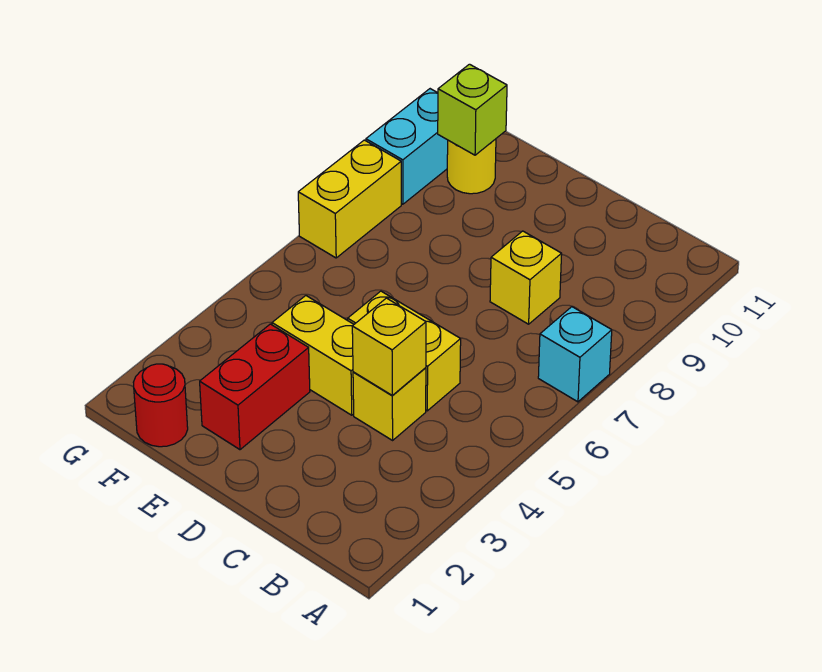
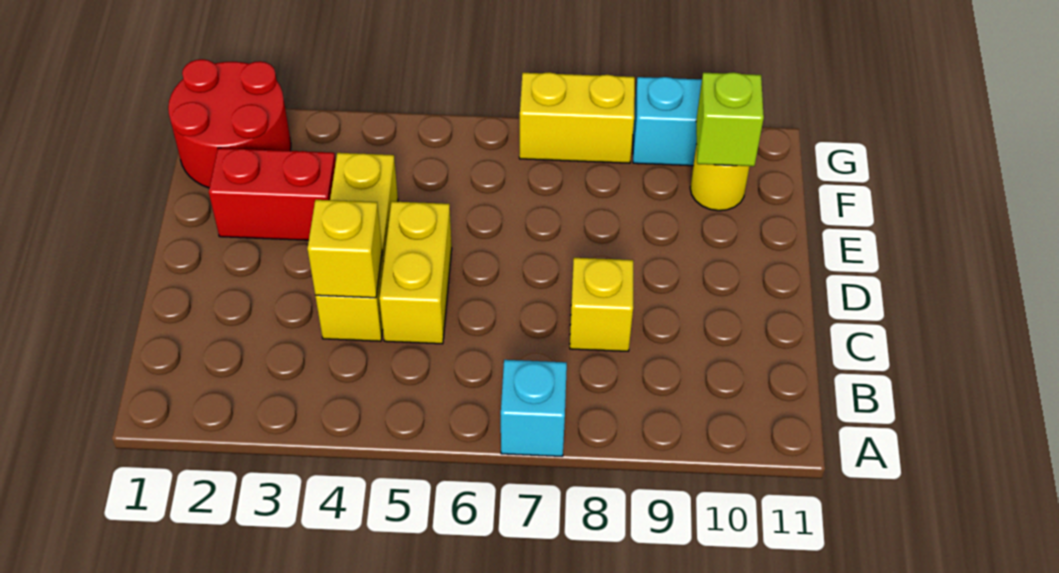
red 1x1 round brick [133,364,188,447] -> red 2x2 round brick [168,59,291,188]

